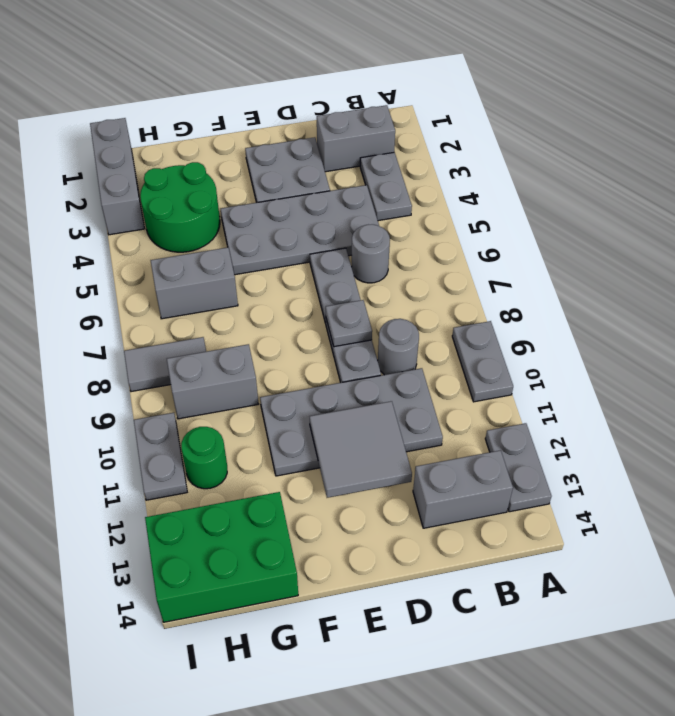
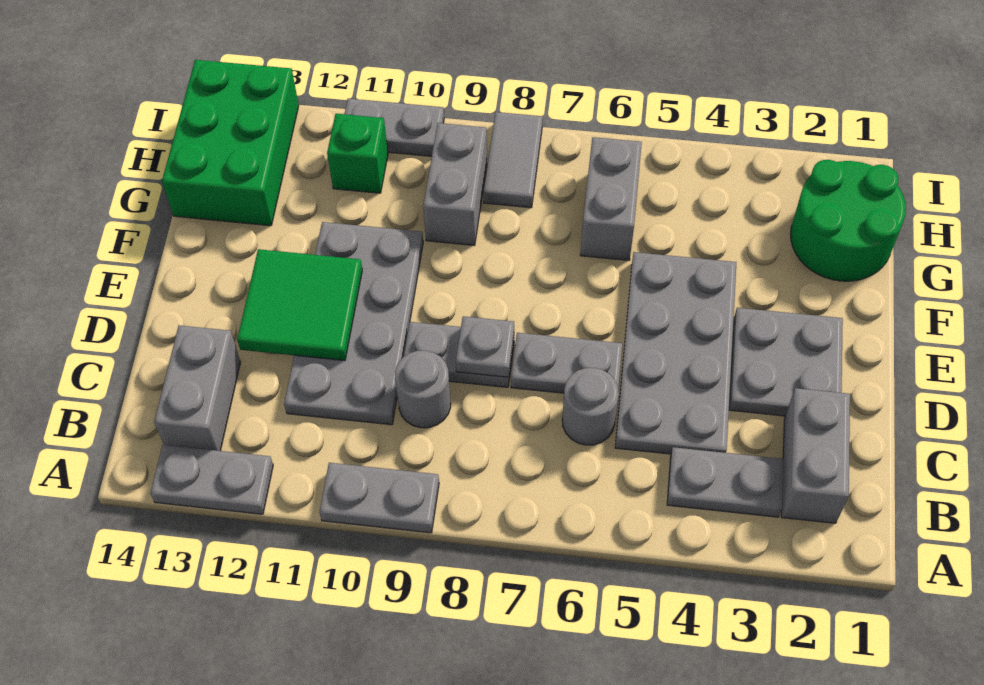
grey 2x2 tile [310,401,412,498] -> green 2x2 tile [237,249,362,361]
green 2x2 round brick [140,162,220,252] -> green 2x2 round brick moved to [791,160,906,281]
green 1x1 round brick [181,427,227,489] -> green 1x1 brick [327,114,388,193]
grey 1x3 brick [90,118,144,235] -> none

